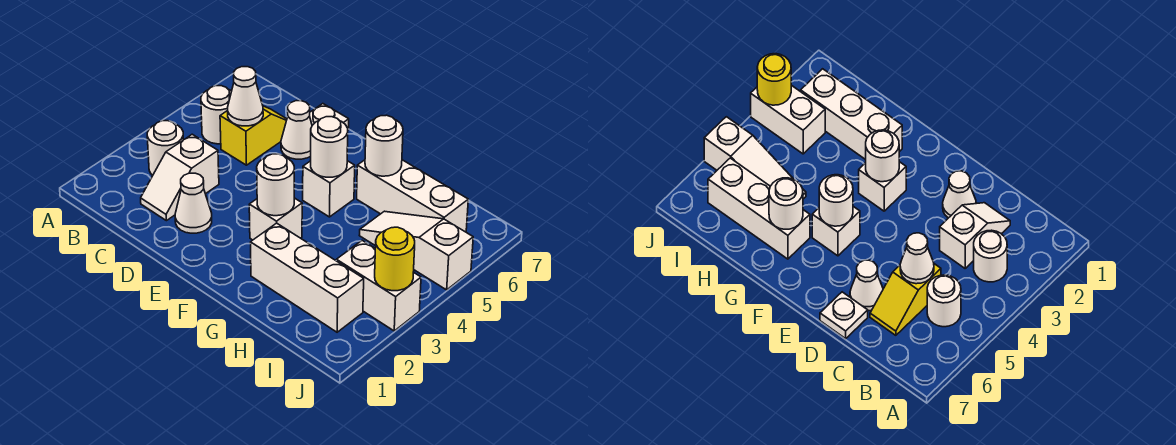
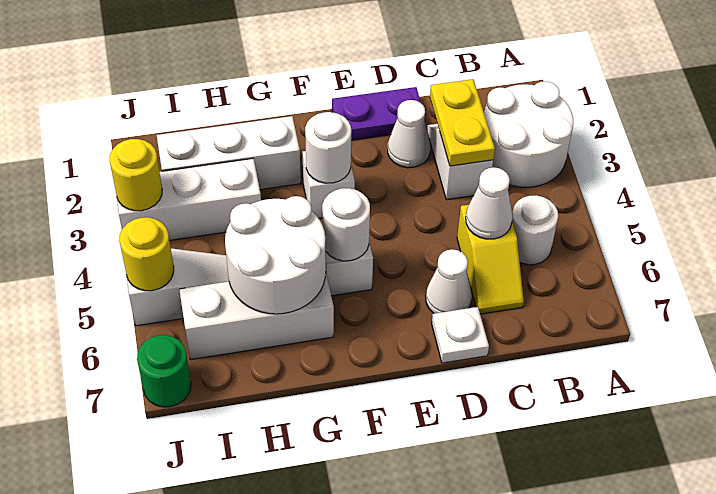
white 1x1 round brick [147,121,183,175] -> white 2x2 round brick [484,81,573,187]
none -> yellow 1x2 plate [430,79,495,166]
none -> purple 1x2 plate [332,87,425,140]
white 1x1 round brick [365,115,403,176] -> white 2x2 round brick [225,196,326,314]
white 1x2 brick [336,240,421,331] -> white 1x3 brick [117,159,261,240]
none -> yellow 1x1 round brick [119,217,174,291]
none -> green 1x1 round brick [137,335,191,407]

